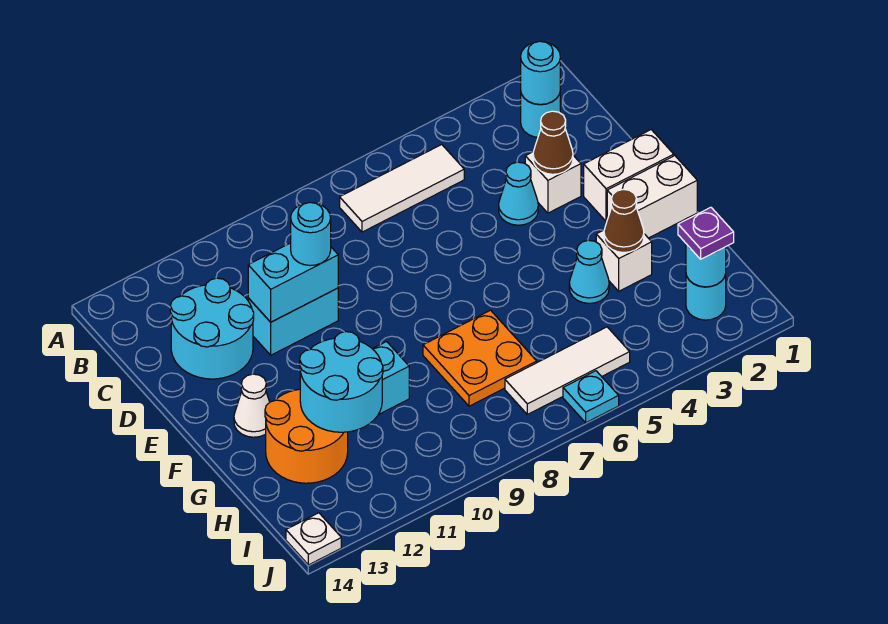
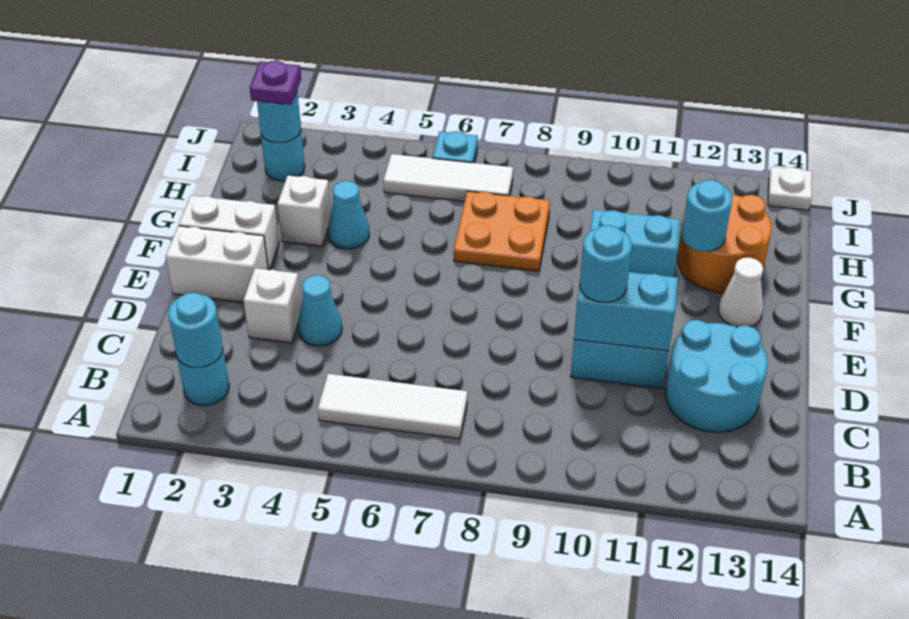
brown 1x1 cone [533,111,573,174] -> none
brown 1x1 cone [604,189,644,253] -> none
cyan 2x2 round brick [300,332,383,432] -> cyan 1x1 round brick [682,180,732,251]

